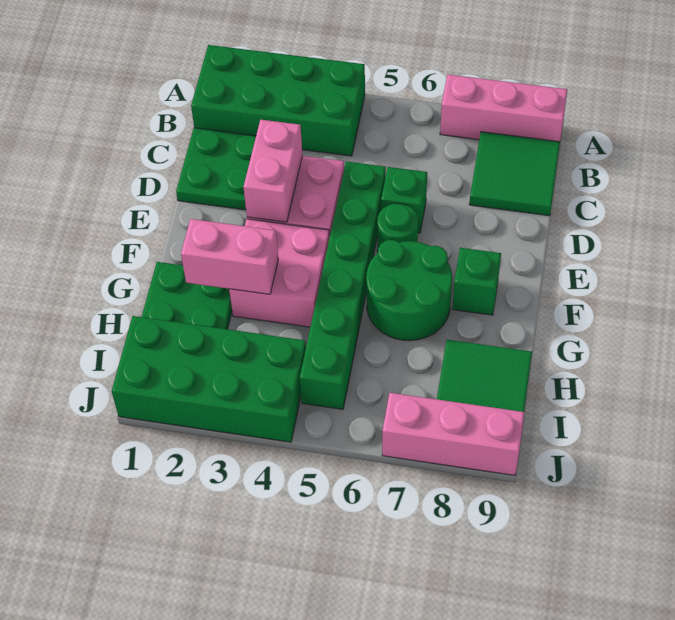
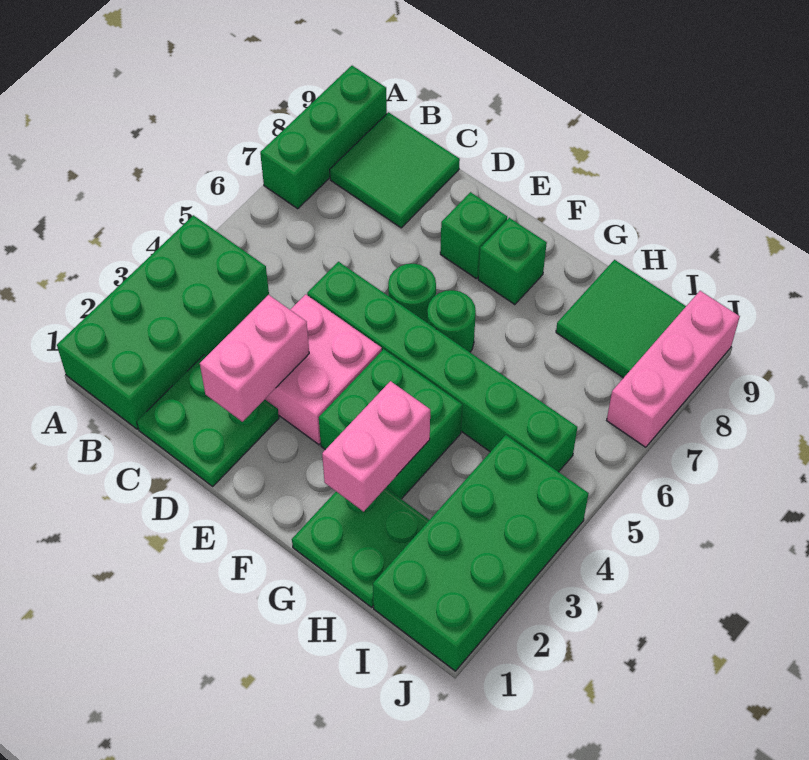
pink 1x3 brick [440,74,567,142] -> green 1x3 brick [260,66,387,209]
pink 1x2 brick [243,120,302,222] -> pink 1x2 brick turned to [200,295,309,422]
green 1x1 brick [381,167,427,233] -> green 1x1 brick moved to [440,192,507,278]
pink 2x2 brick [229,219,329,327] -> green 2x2 brick [319,349,462,499]
green 2x2 round brick [366,240,452,341] -> green 1x1 round brick [427,290,476,352]

